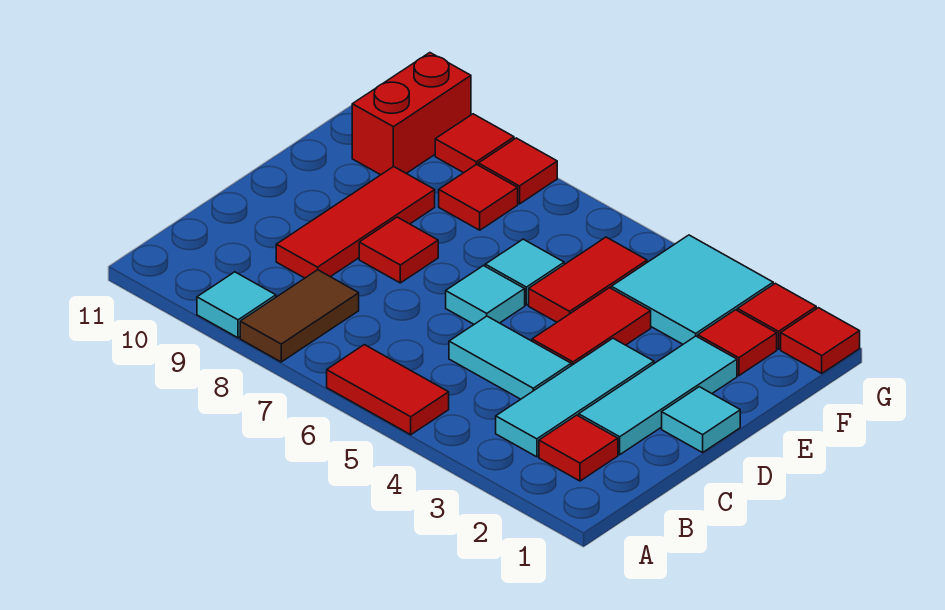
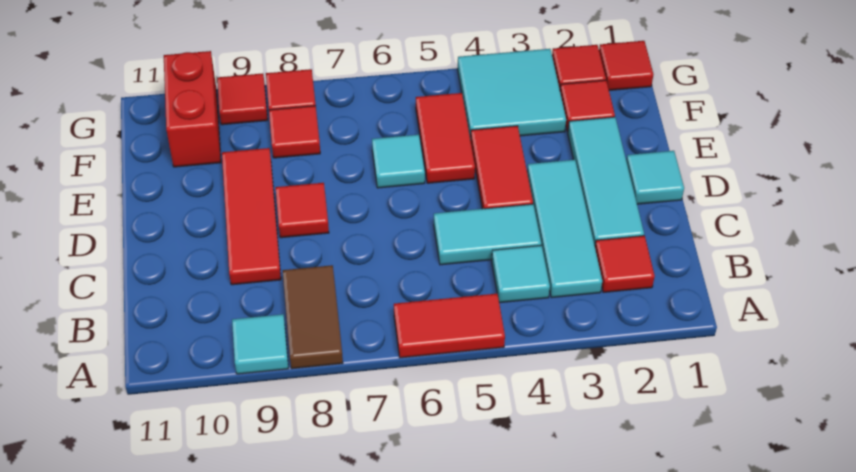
cyan 1x1 tile [446,266,525,324] -> cyan 1x1 tile moved to [492,245,550,303]

